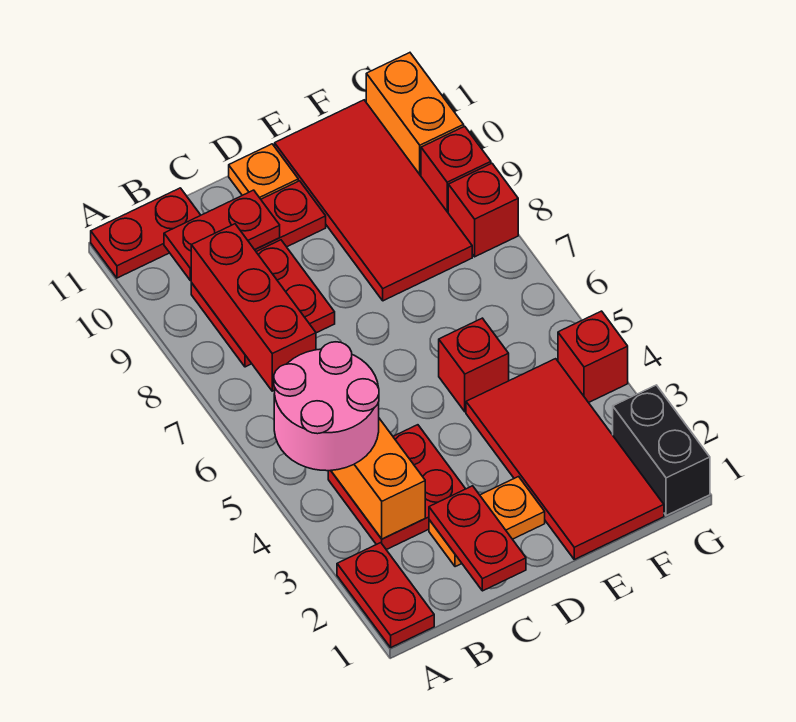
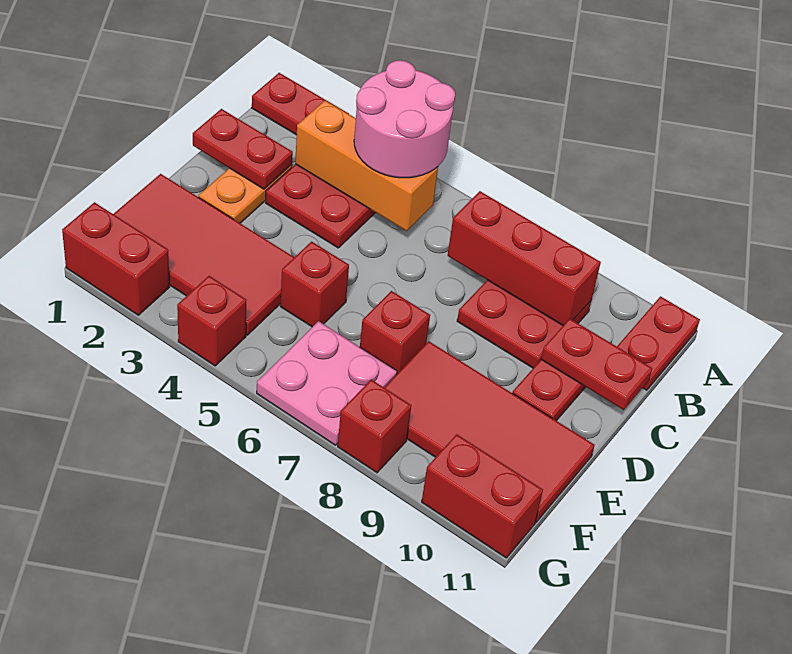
red 1x2 plate [164,190,280,280] -> red 1x2 plate turned to [541,319,652,410]
orange 1x1 plate [229,144,298,199] -> none
none -> pink 2x2 plate [257,321,397,445]
black 1x2 brick [613,385,710,516] -> red 1x2 brick [62,202,169,315]
red 1x1 brick [421,126,491,212] -> red 1x1 brick moved to [360,291,430,374]
orange 1x2 brick [366,53,464,176] -> red 1x2 brick [422,434,543,558]

